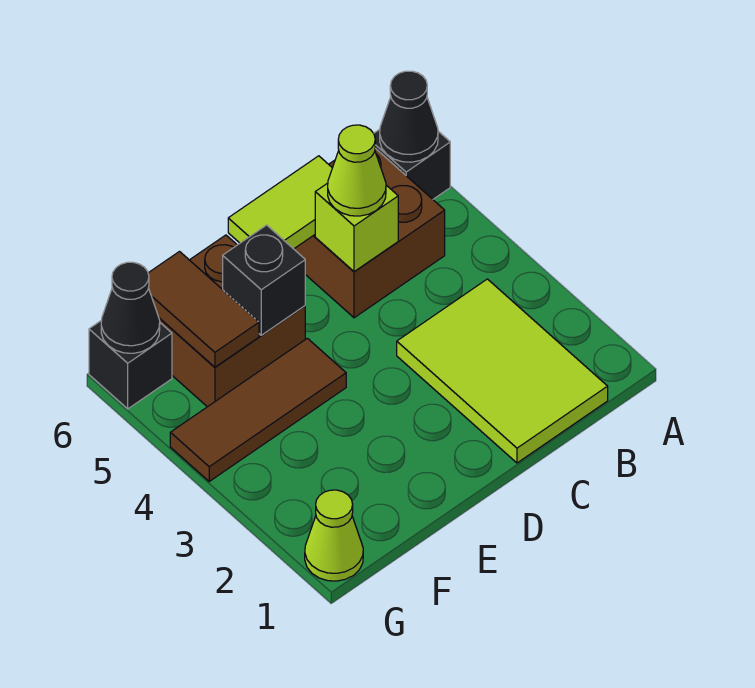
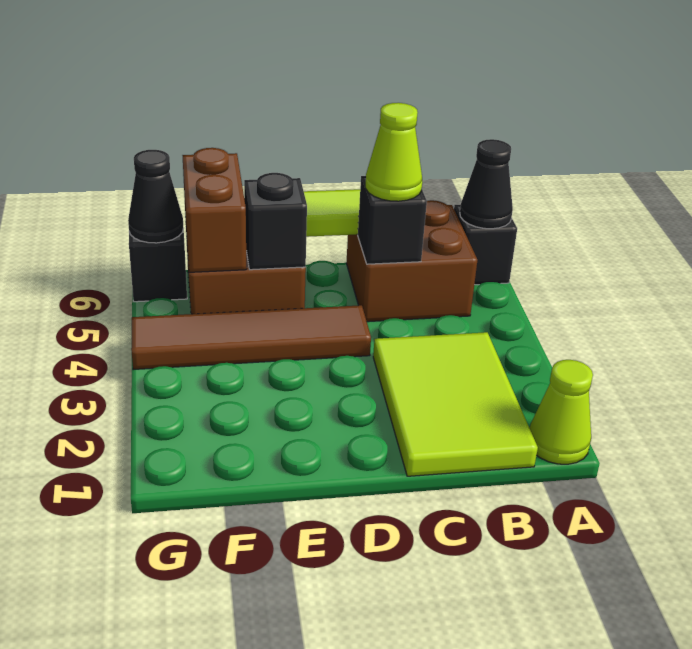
lime 1x1 brick [315,183,398,272] -> black 1x1 brick [358,176,427,264]
brown 1x3 tile [170,338,346,481] -> brown 1x4 tile [131,305,371,370]
brown 1x2 tile [148,252,259,367] -> brown 1x2 brick [182,148,246,272]
lime 1x1 cone [305,490,363,581] -> lime 1x1 cone moved to [529,360,593,464]

